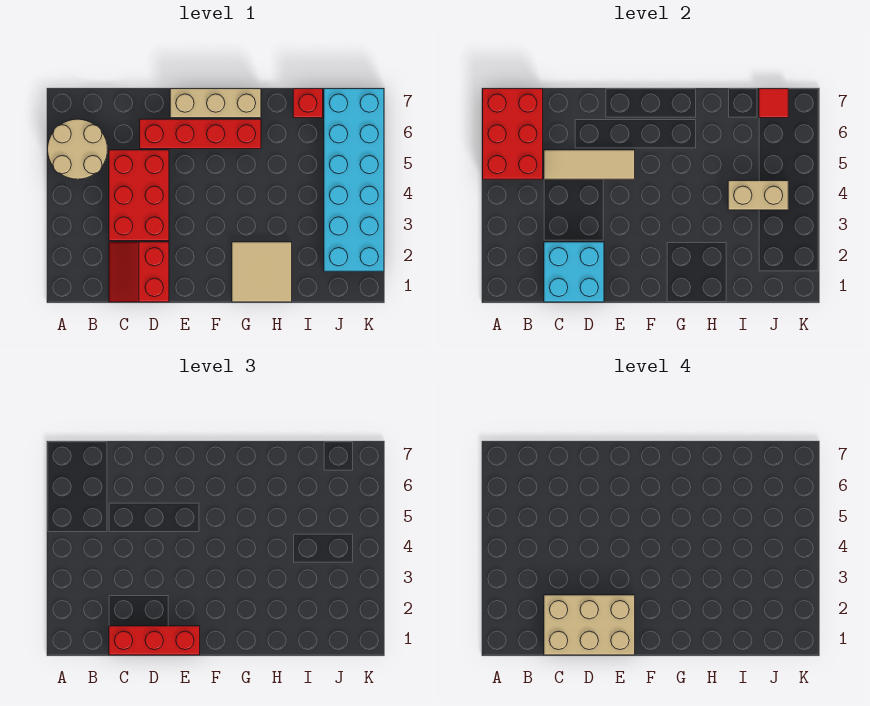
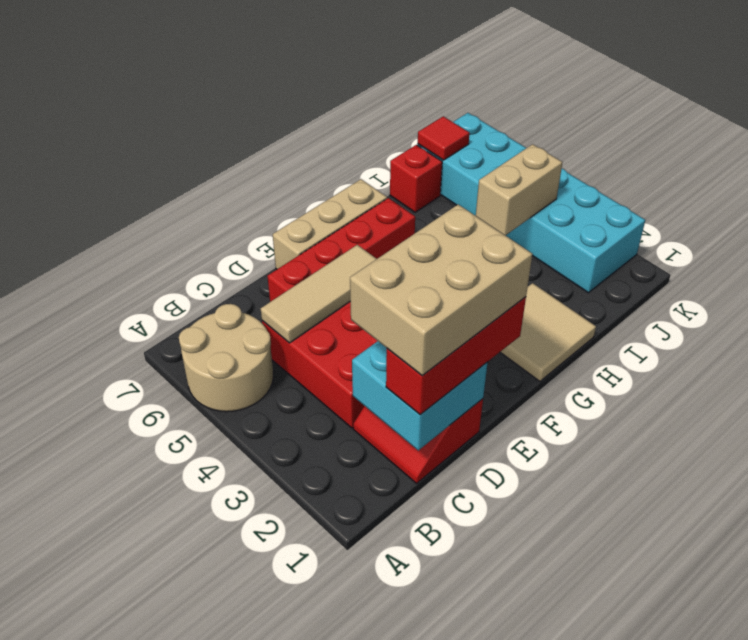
red 2x3 brick [483,89,543,179] -> none

